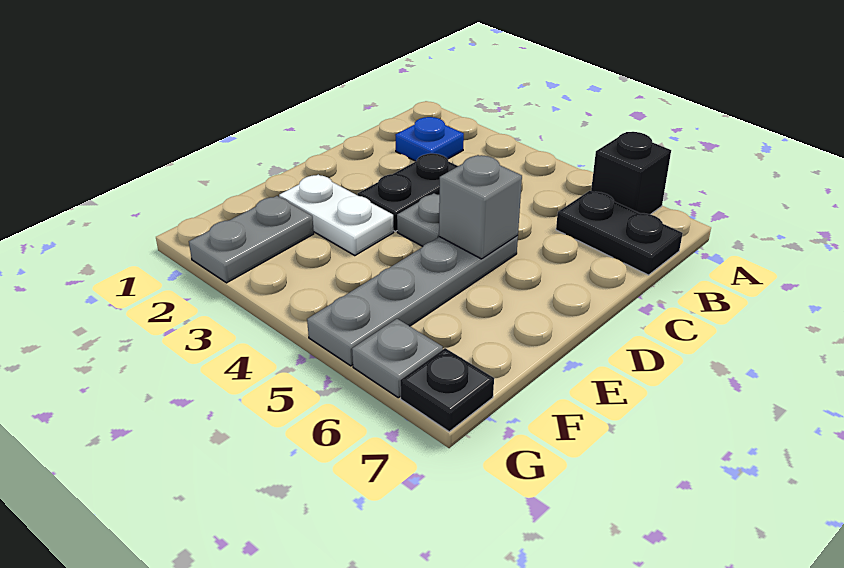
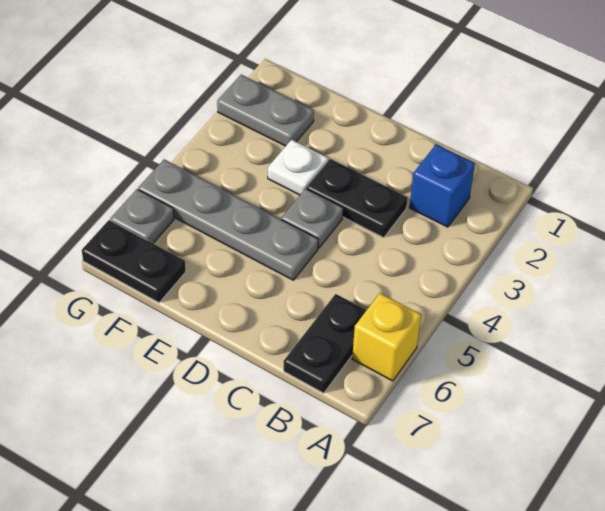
black 1x1 brick [591,132,671,214] -> yellow 1x1 brick [352,293,421,381]
blue 1x1 plate [396,117,464,161] -> blue 1x1 brick [410,144,475,227]
grey 1x1 brick [439,155,522,259] -> none
white 1x2 plate [279,174,394,256] -> white 1x1 plate [268,140,328,195]
black 1x1 plate [400,348,494,432] -> black 1x2 plate [82,220,186,303]

